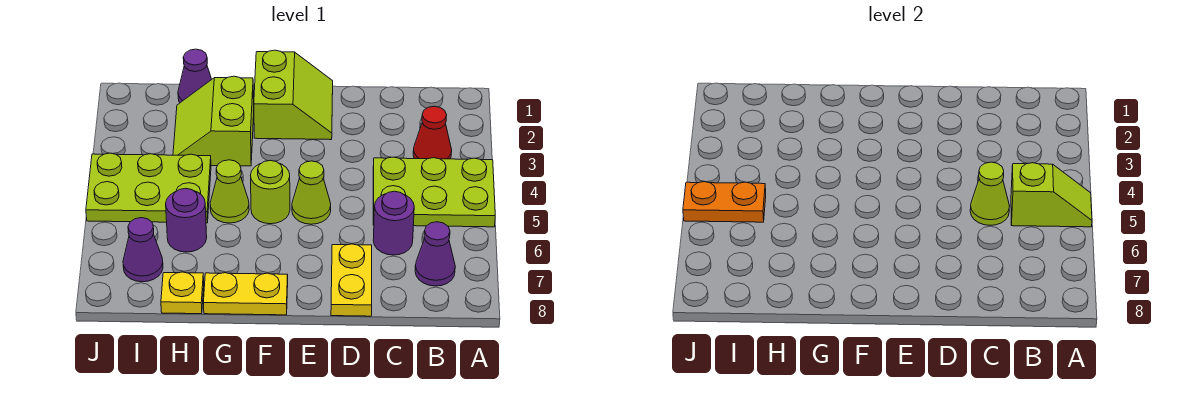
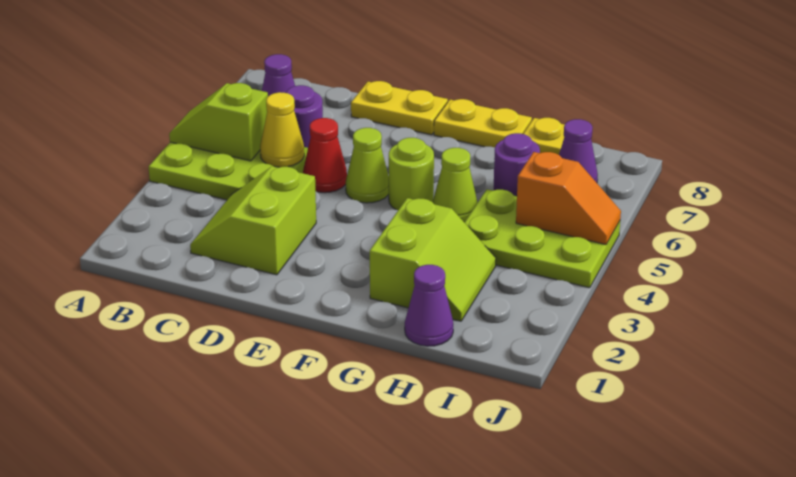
red 1x1 cone [413,106,452,159] -> red 1x1 cone moved to [303,118,347,193]
lime 1x1 cone [970,162,1010,225] -> yellow 1x1 cone [260,92,304,167]
yellow 1x2 plate [331,244,372,316] -> yellow 1x2 plate turned to [351,81,448,135]
lime 2x2 slope [254,50,333,140] -> lime 2x2 slope moved to [190,166,316,275]
orange 1x2 plate [683,182,766,222] -> orange 1x2 slope [516,152,621,244]

